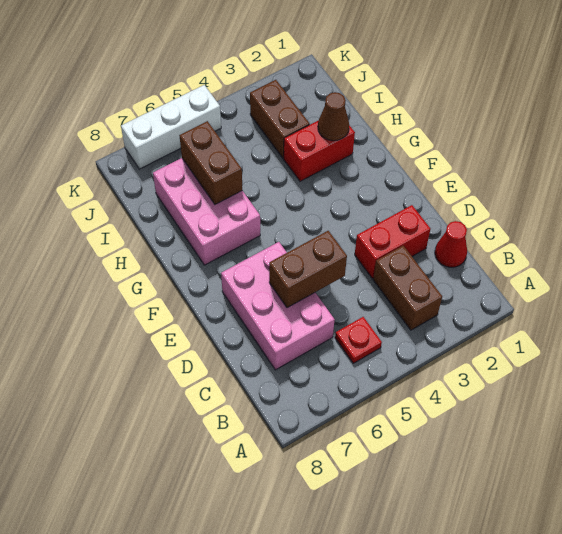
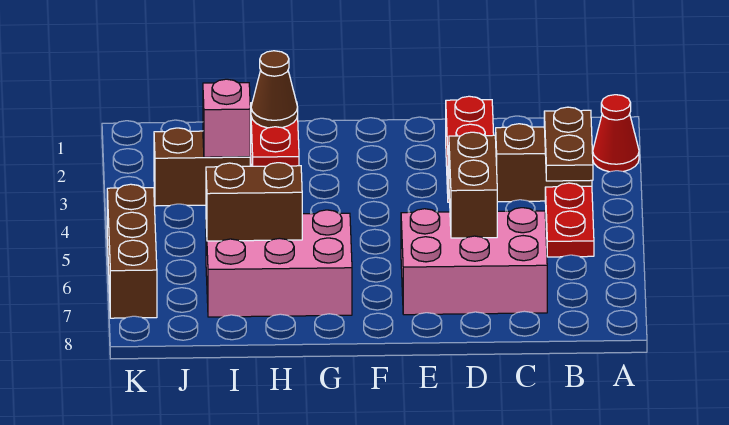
none -> brown 1x2 plate [544,107,593,181]
red 1x1 plate [335,317,382,363] -> red 1x2 plate [545,183,594,257]
red 1x1 cone [435,221,467,267] -> red 1x1 cone moved to [593,95,639,172]
none -> pink 1x1 brick [203,79,250,157]
white 1x3 brick [121,85,221,169] -> brown 1x3 brick [107,184,157,318]

